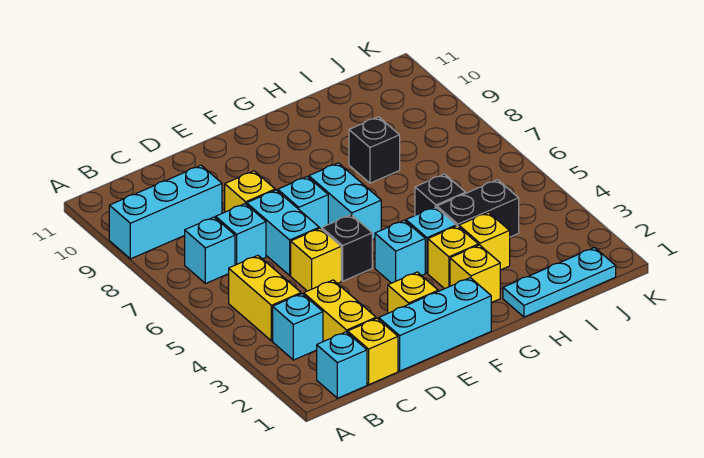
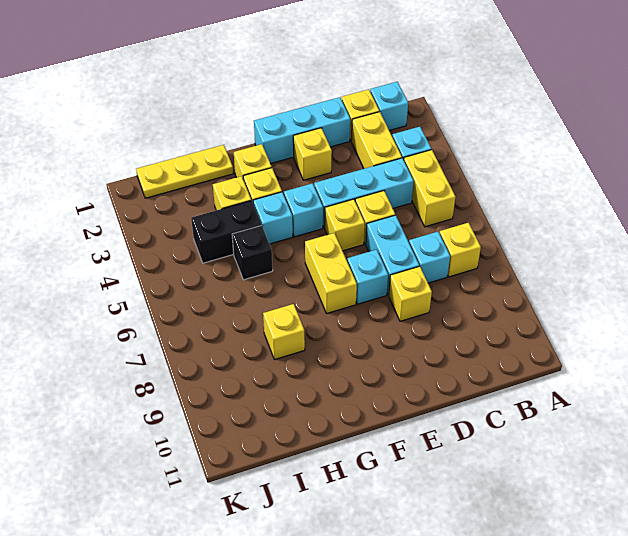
cyan 1x3 brick [109,165,222,259] -> cyan 1x3 brick moved to [314,158,414,228]
cyan 1x1 brick [185,217,235,284] -> yellow 1x1 brick [440,223,481,277]
black 1x1 brick [322,215,372,281] -> yellow 1x1 brick [325,199,365,251]
cyan 1x2 brick [309,163,381,240] -> yellow 1x2 brick [305,233,357,313]
cyan 1x3 plate [503,248,616,317] -> yellow 1x3 plate [136,145,233,198]
black 1x1 brick [349,117,400,183] -> yellow 1x1 brick [263,304,305,360]

